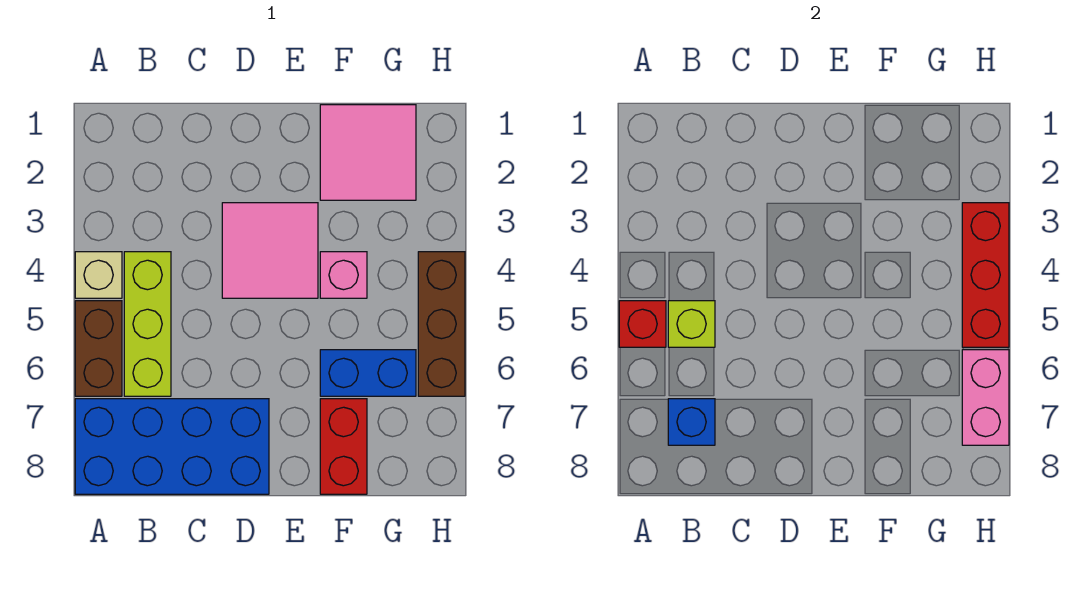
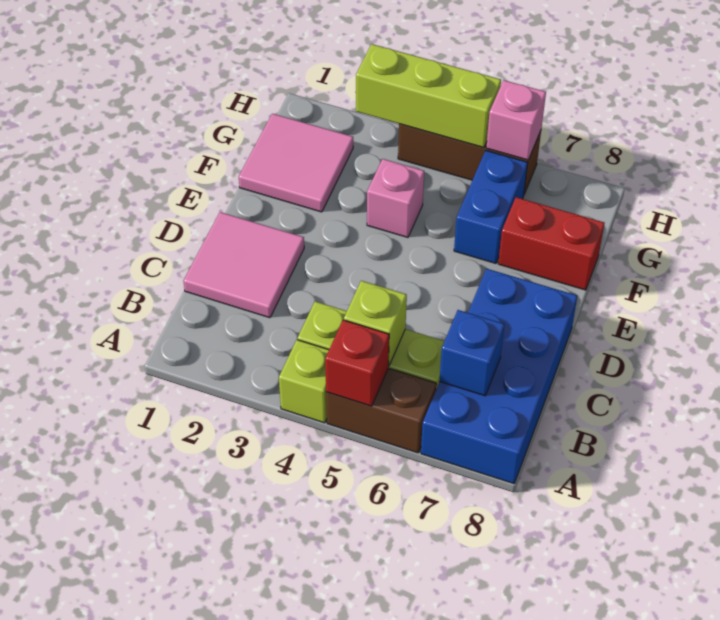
tan 1x1 brick [75,252,122,298] -> lime 1x1 brick [279,340,329,423]
pink 2x2 tile [222,203,318,298] -> pink 2x2 tile moved to [183,212,304,318]
red 1x3 brick [962,203,1009,347] -> lime 1x3 brick [356,44,501,148]
pink 1x2 brick [962,350,1009,445] -> pink 1x1 brick [486,80,546,160]

